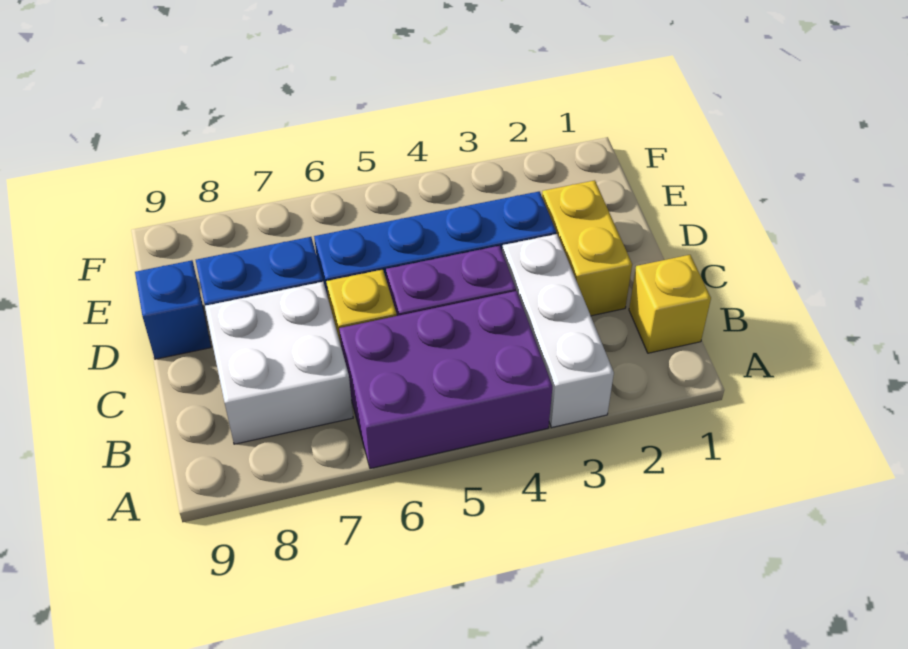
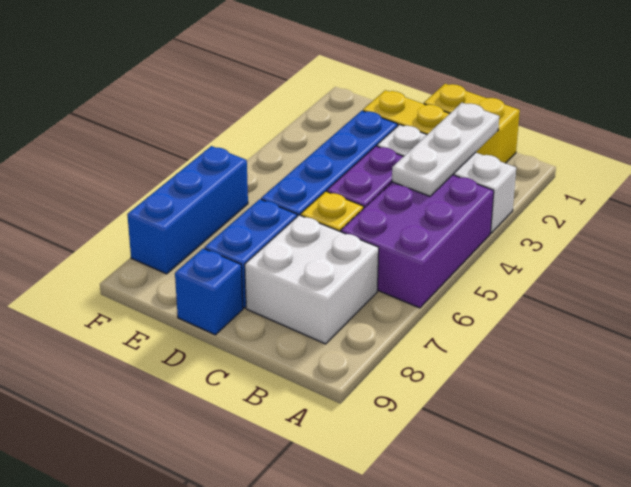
yellow 1x1 brick [629,255,711,353] -> yellow 1x2 brick [424,84,520,163]
none -> white 1x3 plate [392,103,499,196]
none -> blue 1x3 brick [127,146,248,274]

